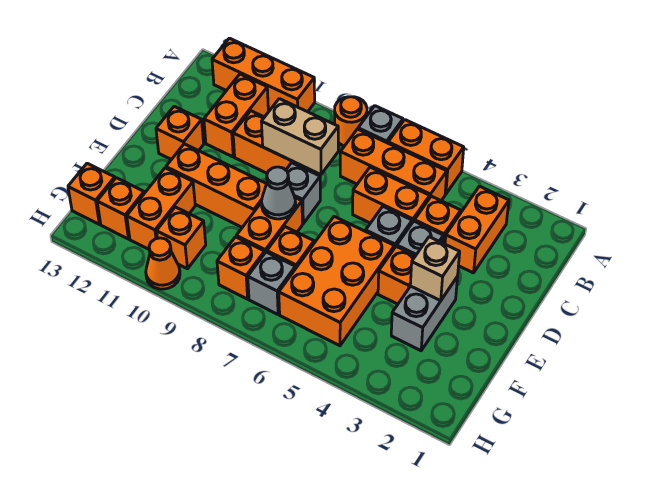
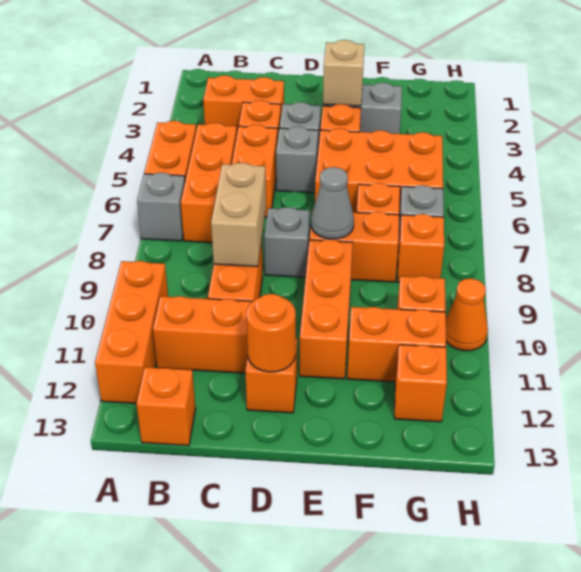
orange 1x1 round brick [335,97,367,146] -> orange 1x1 round brick moved to [246,294,296,372]
orange 1x1 brick [68,163,115,224] -> orange 1x1 brick moved to [136,367,196,446]

